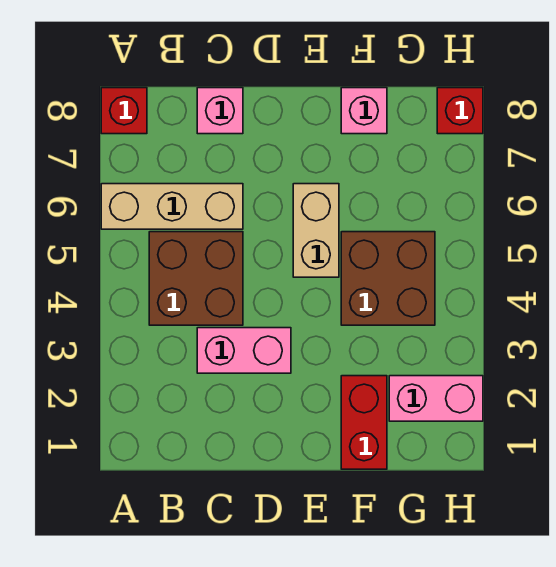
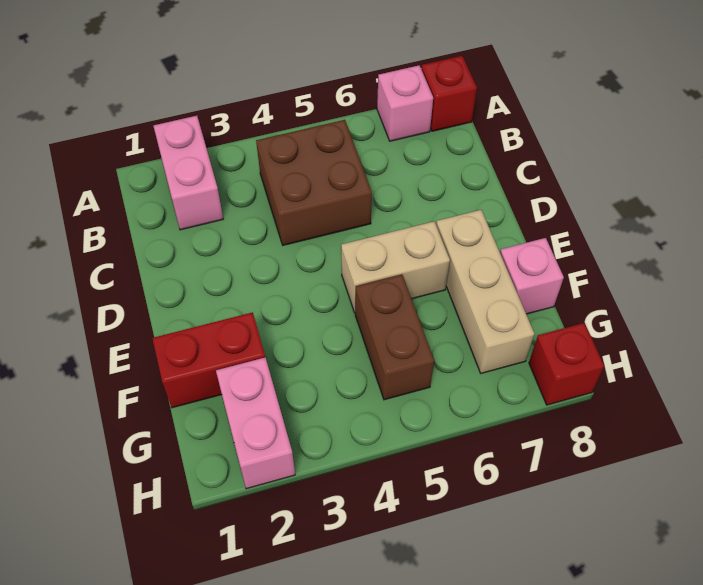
tan 1x3 brick [101,184,243,229] -> tan 1x3 brick moved to [436,210,534,373]
pink 1x2 brick [197,328,291,373] -> pink 1x2 brick moved to [154,116,223,230]
pink 1x1 brick [197,88,243,134] -> pink 1x1 brick moved to [377,65,433,141]
brown 2x2 brick [341,232,435,325] -> brown 1x2 brick [355,274,434,400]

